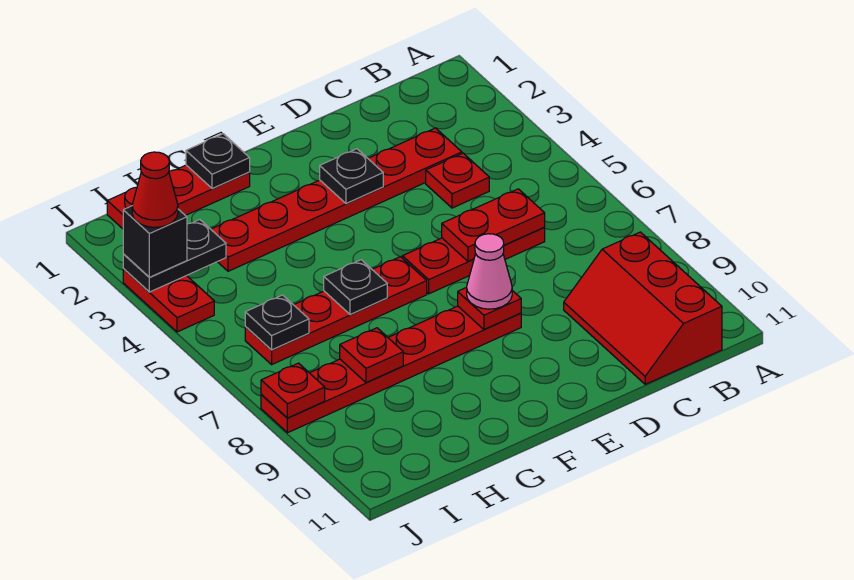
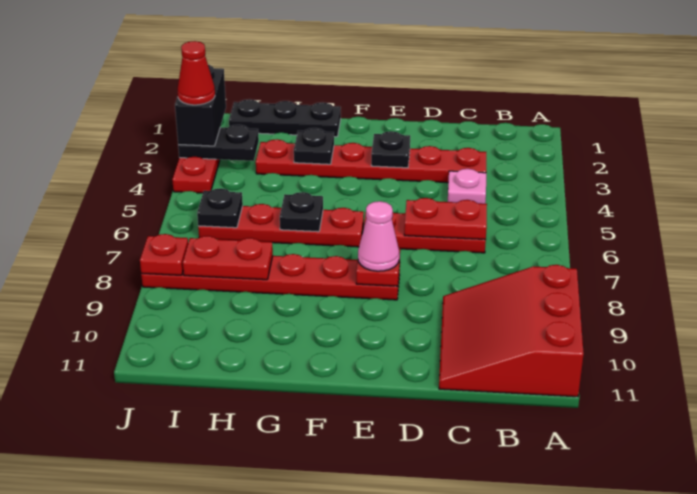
red 2x3 slope [564,232,722,384] -> red 3x3 slope [439,265,584,397]
red 1x1 plate [426,153,489,208] -> pink 1x1 plate [448,169,486,204]
red 1x3 plate [107,165,250,229] -> black 1x3 plate [229,99,341,137]
black 1x1 plate [186,134,250,189] -> black 1x1 plate moved to [294,128,334,164]
red 1x1 plate [340,328,403,383] -> red 1x2 plate [183,236,273,280]
black 1x1 brick [123,206,187,277] -> black 1x2 brick [175,65,226,146]

